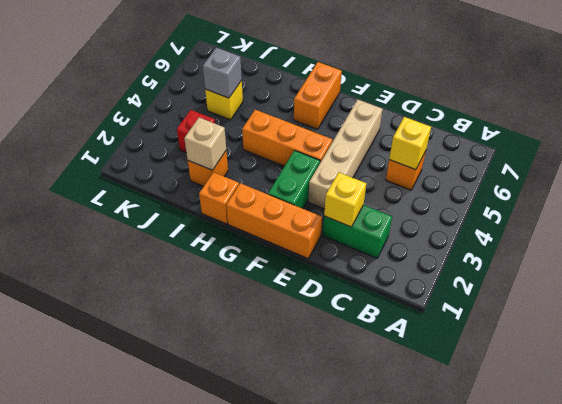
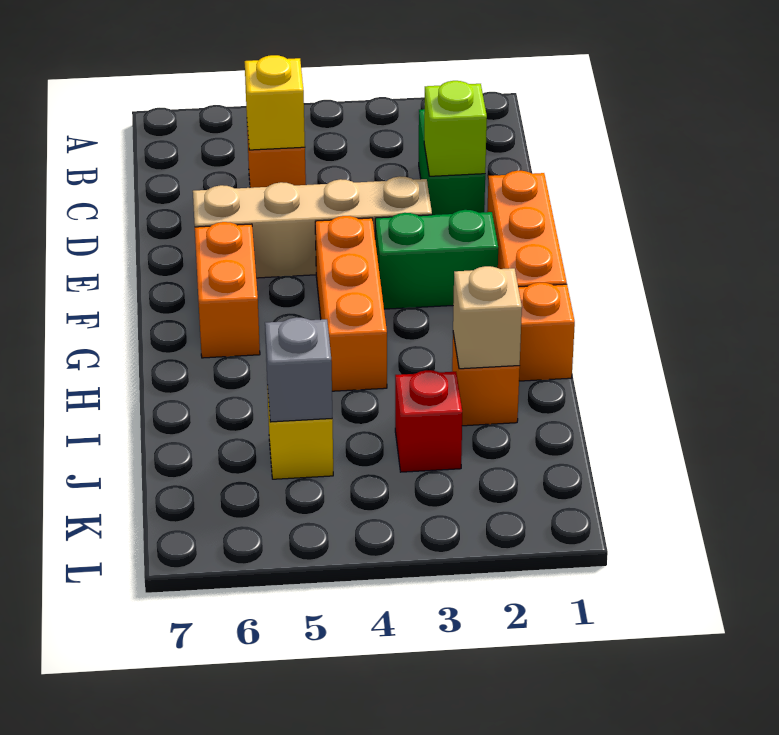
yellow 1x1 brick [324,172,366,227] -> lime 1x1 brick [424,81,487,176]
orange 1x2 brick [294,62,342,129] -> orange 1x2 brick turned to [195,222,260,358]

